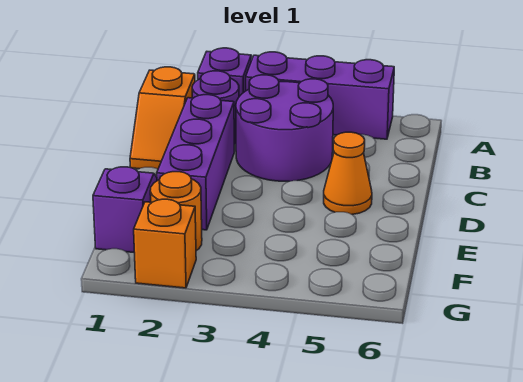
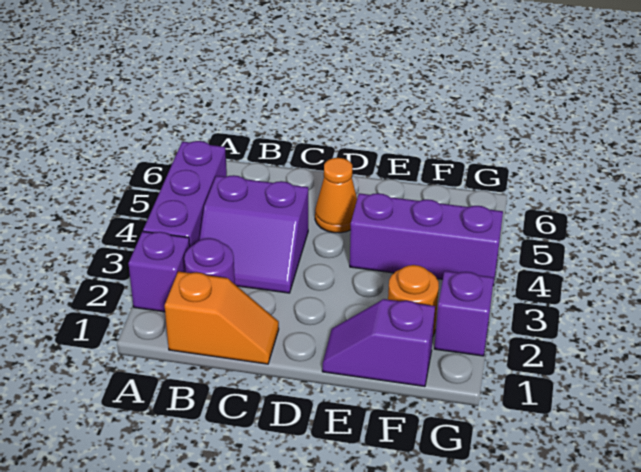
purple 2x2 round brick [236,75,333,181] -> purple 2x2 slope [199,175,308,293]
purple 1x3 brick [157,95,234,230] -> purple 1x3 brick moved to [350,193,503,286]
orange 1x1 brick [134,199,196,288] -> purple 1x1 brick [434,271,494,356]

